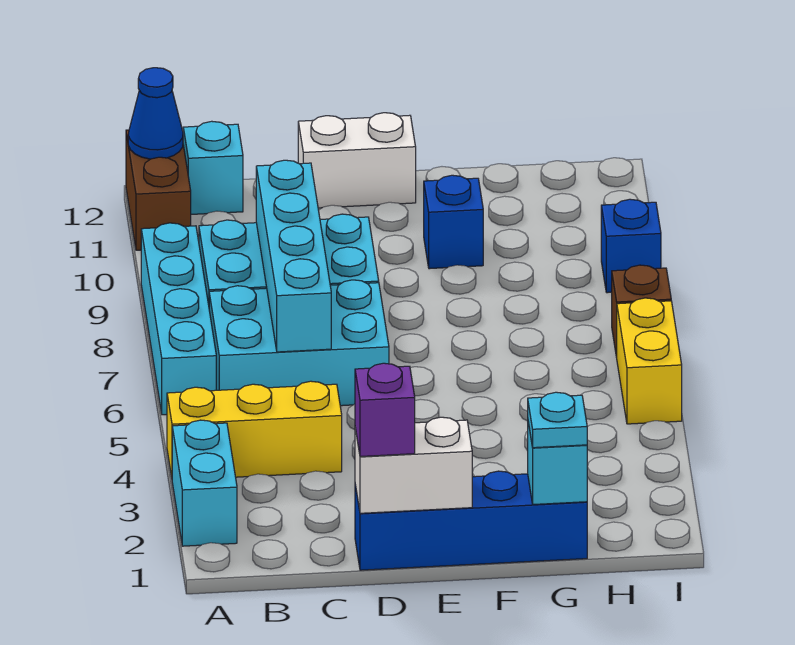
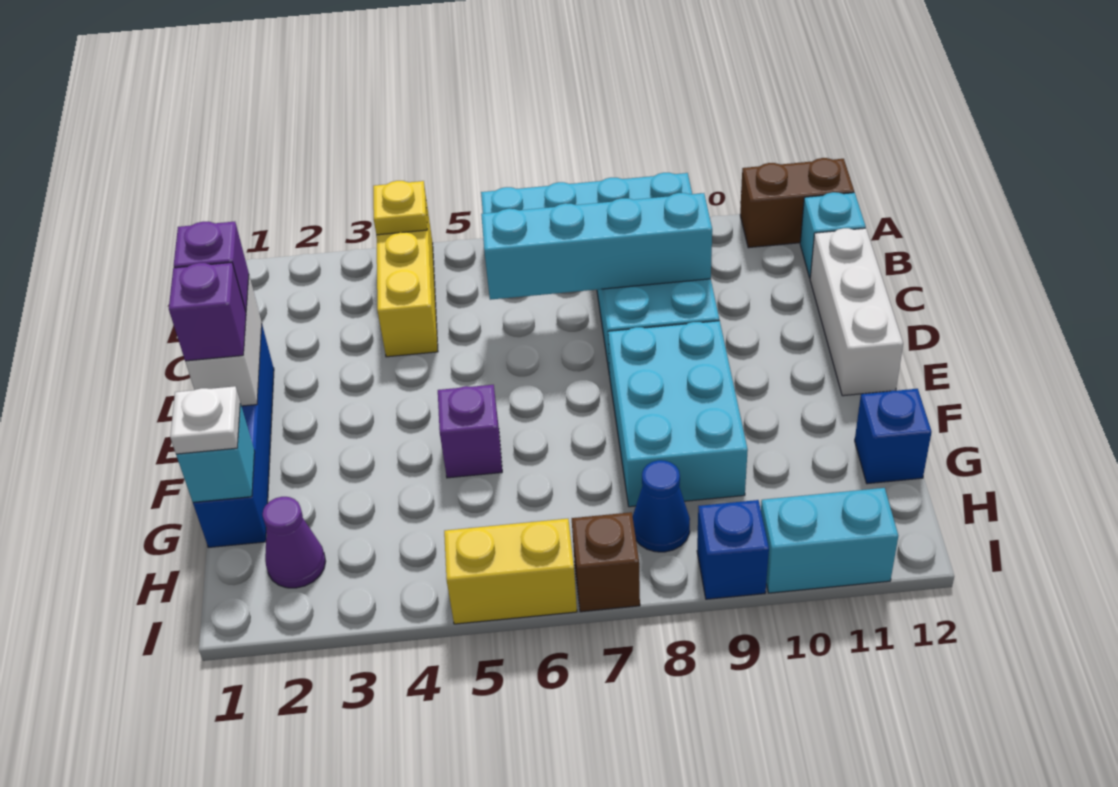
cyan 1x2 brick [172,420,237,546] -> cyan 1x2 brick moved to [761,488,898,593]
none -> yellow 1x1 plate [373,181,427,235]
blue 1x1 cone [128,68,183,159] -> blue 1x1 cone moved to [633,460,690,552]
cyan 2x3 brick [209,280,389,406] -> cyan 2x3 brick moved to [608,321,748,507]
white 1x2 brick [298,113,416,208] -> white 1x3 brick [810,228,903,396]
none -> purple 1x1 brick [169,262,246,361]
none -> purple 1x1 brick [438,385,502,478]
blue 1x1 brick [424,175,483,269] -> blue 1x1 brick moved to [855,389,931,484]
cyan 1x1 plate [528,392,587,448] -> white 1x1 plate [170,386,240,454]
none -> purple 1x1 cone [263,497,326,588]

